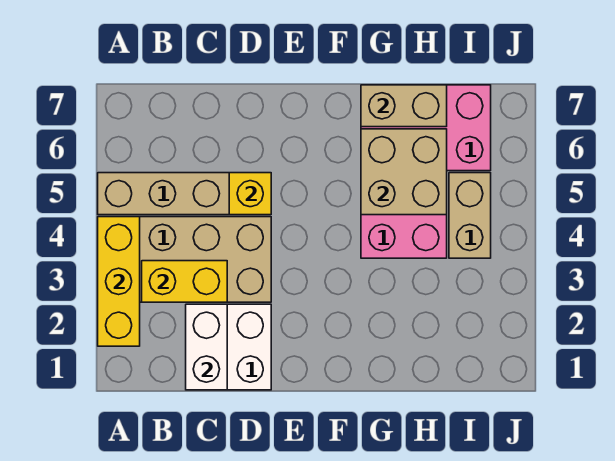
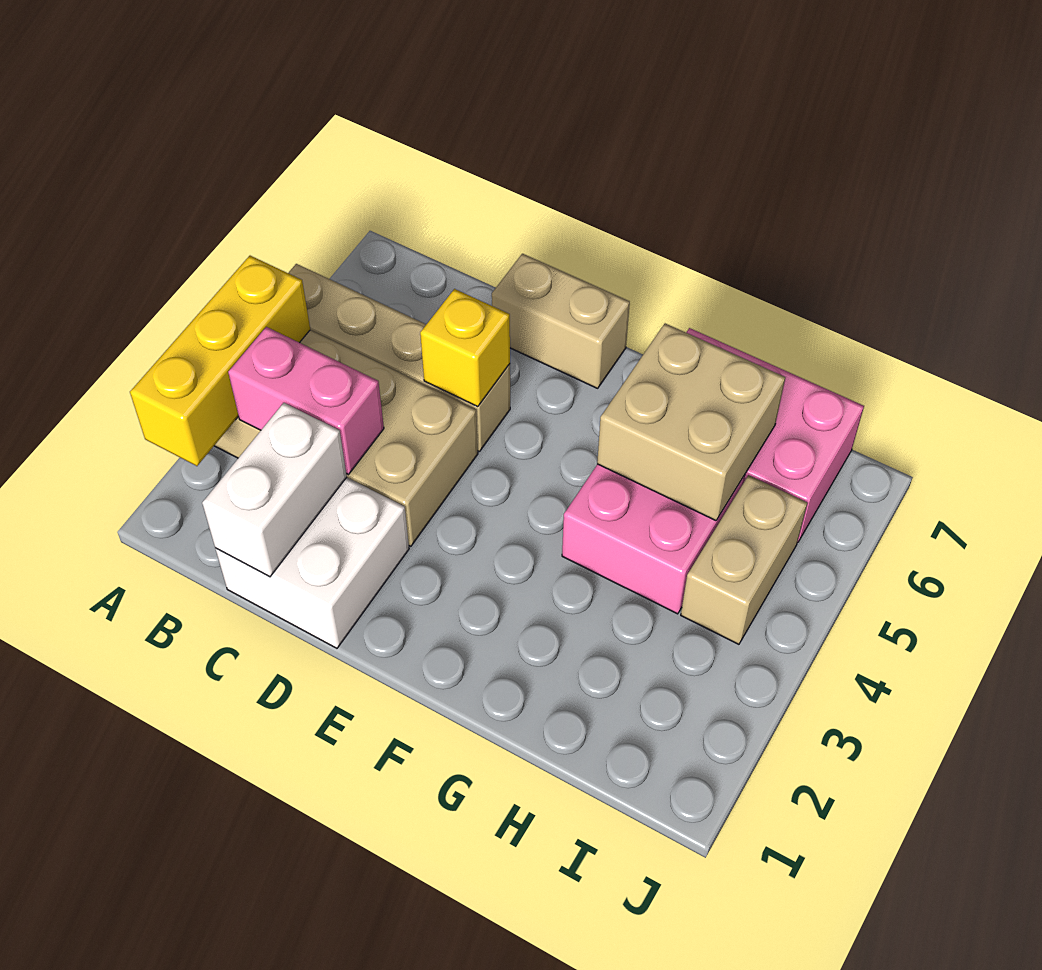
yellow 1x2 brick [142,261,227,302] -> pink 1x2 brick [228,327,384,474]
tan 1x2 brick [361,85,447,127] -> tan 1x2 brick moved to [492,254,630,388]

